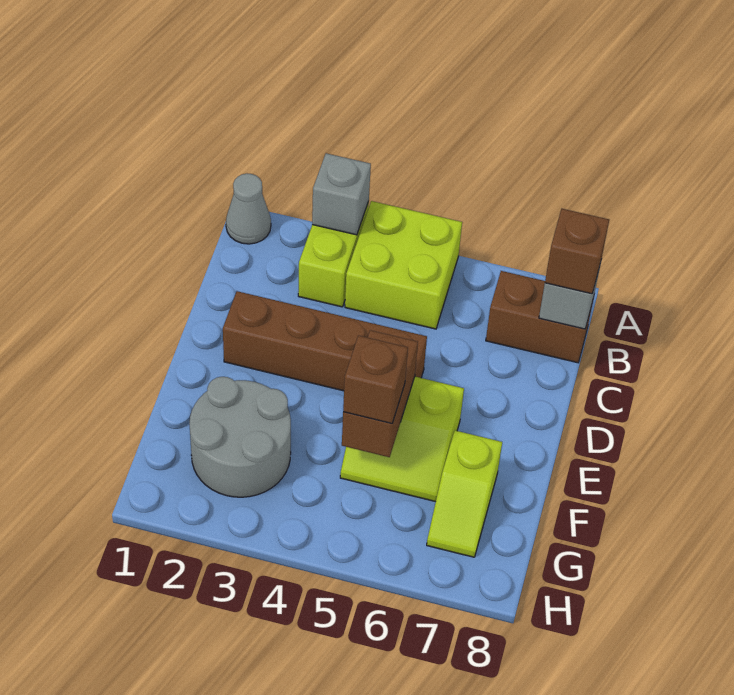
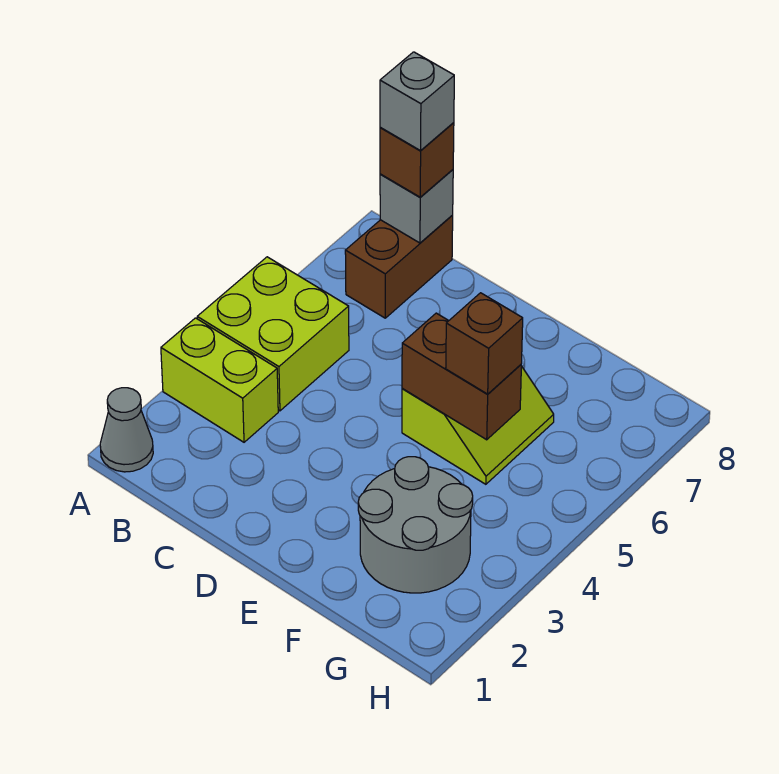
grey 1x1 brick [312,153,371,235] -> grey 1x1 brick moved to [380,52,454,151]
brown 1x4 brick [223,291,427,391] -> none
lime 1x2 slope [427,431,502,557] -> none

